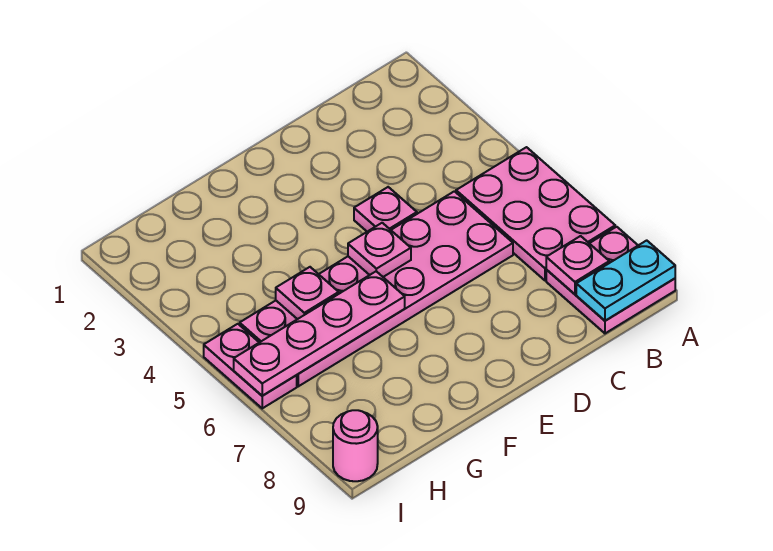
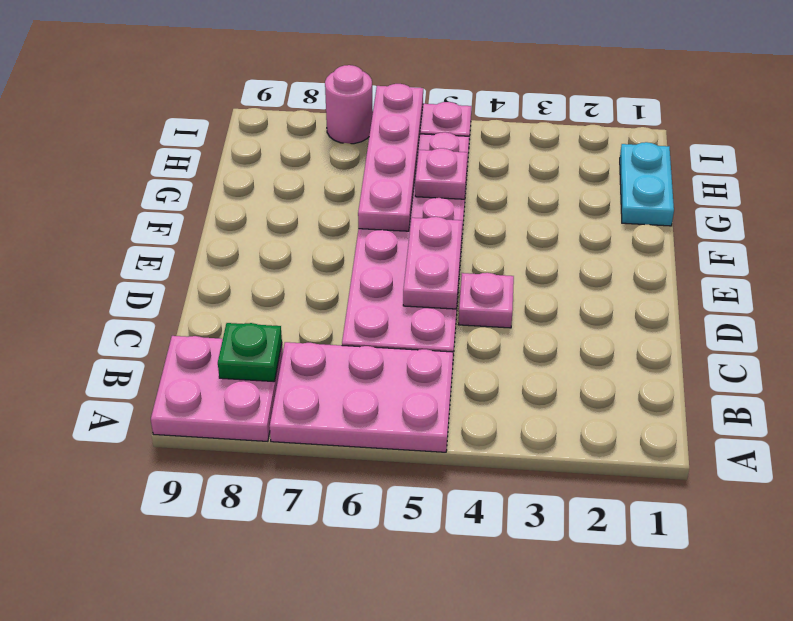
cyan 1x2 plate [576,240,675,321] -> cyan 1x2 plate moved to [620,142,674,226]
pink 1x1 plate [546,236,609,294] -> green 1x1 plate [218,323,282,382]
pink 1x1 plate [348,223,411,277] -> pink 1x2 plate [403,217,462,309]
pink 1x1 round brick [333,410,378,481] -> pink 1x1 round brick moved to [325,65,373,144]

